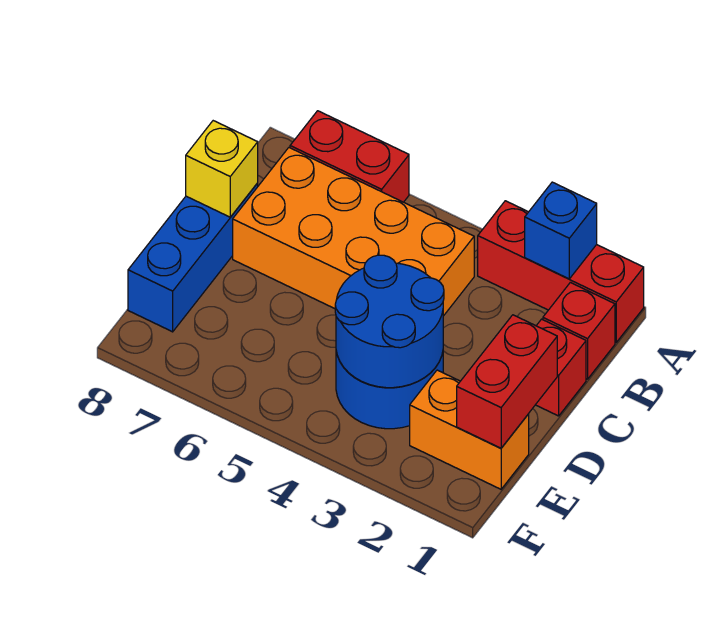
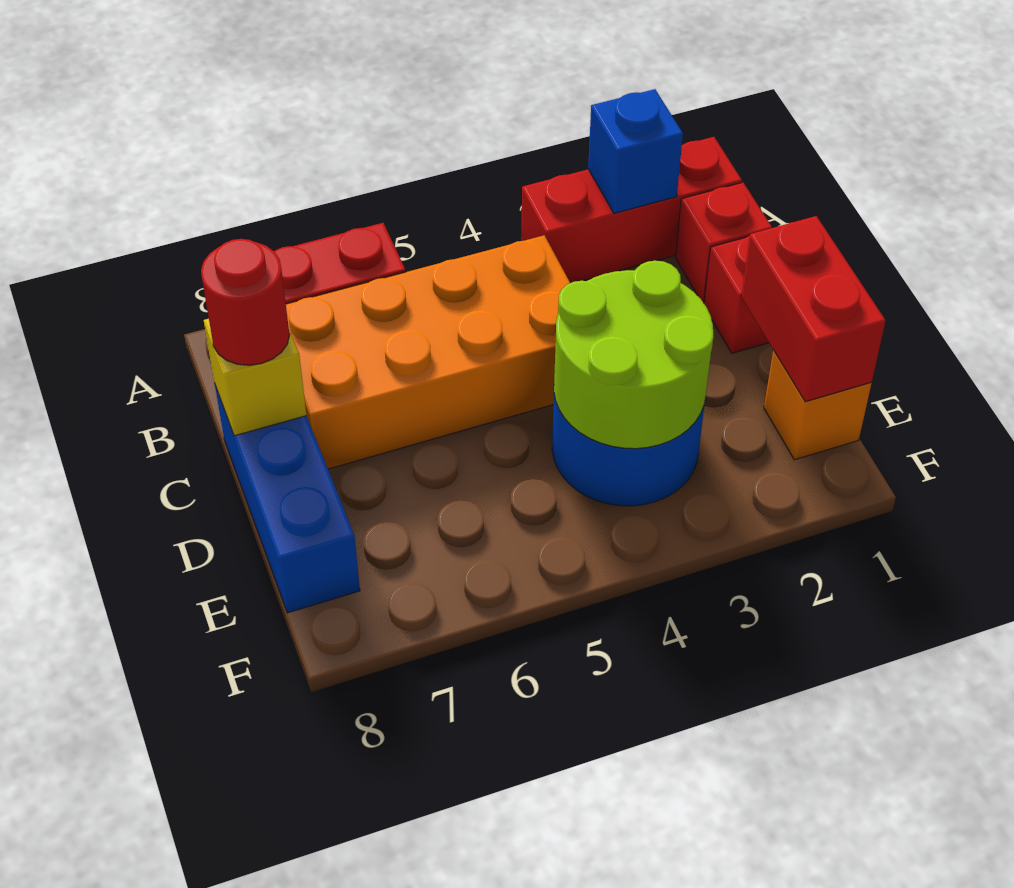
none -> red 1x1 round brick [201,239,290,365]
blue 2x2 round brick [335,255,444,388] -> lime 2x2 round brick [554,261,714,449]
orange 1x2 brick [410,370,529,489] -> orange 1x1 brick [764,350,872,460]

